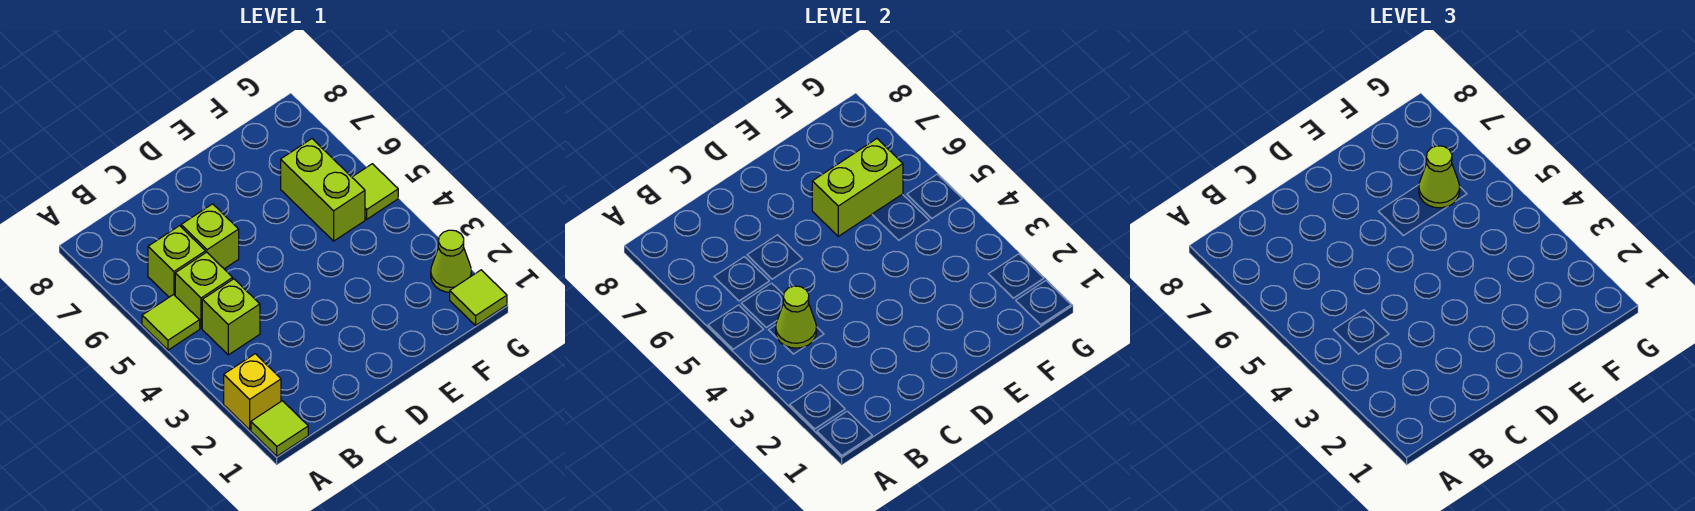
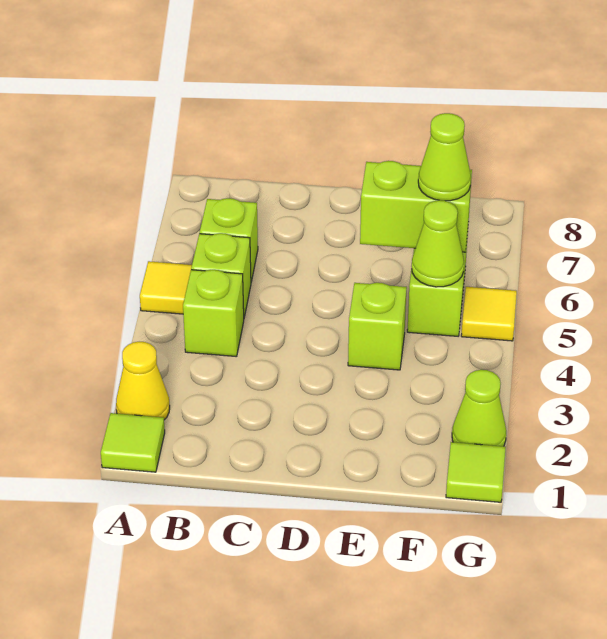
yellow 1x1 brick [224,354,281,430] -> yellow 1x1 cone [116,342,170,420]
lime 1x1 tile [142,295,200,350] -> yellow 1x1 tile [140,261,192,314]
lime 1x1 cone [776,286,817,348] -> lime 1x1 cone moved to [412,200,464,287]
lime 1x1 brick [181,204,239,269] -> lime 1x1 brick moved to [348,283,407,370]
lime 1x1 tile [352,164,398,219] -> yellow 1x1 tile [461,287,517,341]

